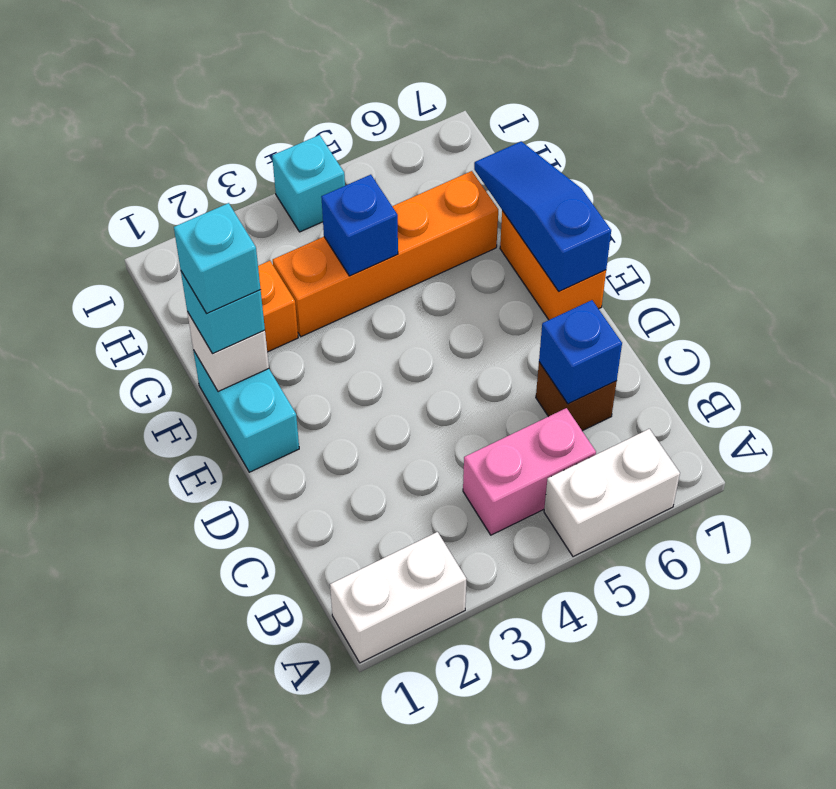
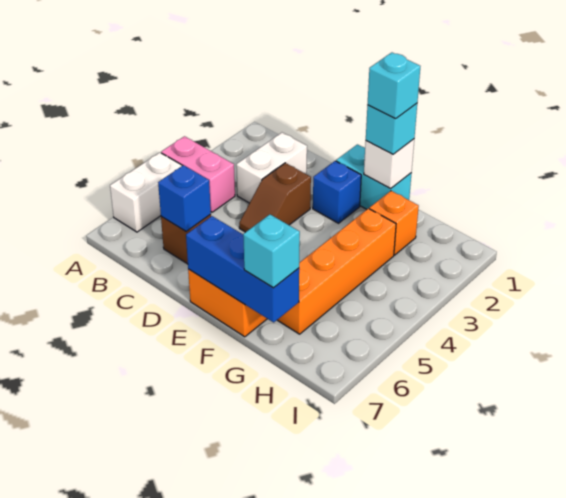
white 1x2 brick [330,532,466,663] -> white 1x2 brick moved to [236,133,307,203]
pink 1x2 brick [463,408,596,535] -> pink 1x2 brick turned to [161,136,235,212]
none -> brown 1x2 slope [239,163,311,232]
blue 1x3 slope [474,141,611,292] -> blue 1x3 brick [186,216,299,322]
blue 1x1 brick [321,175,398,276] -> blue 1x1 brick moved to [313,161,361,223]
cyan 1x1 brick [272,135,345,232] -> cyan 1x1 brick moved to [243,215,300,288]

